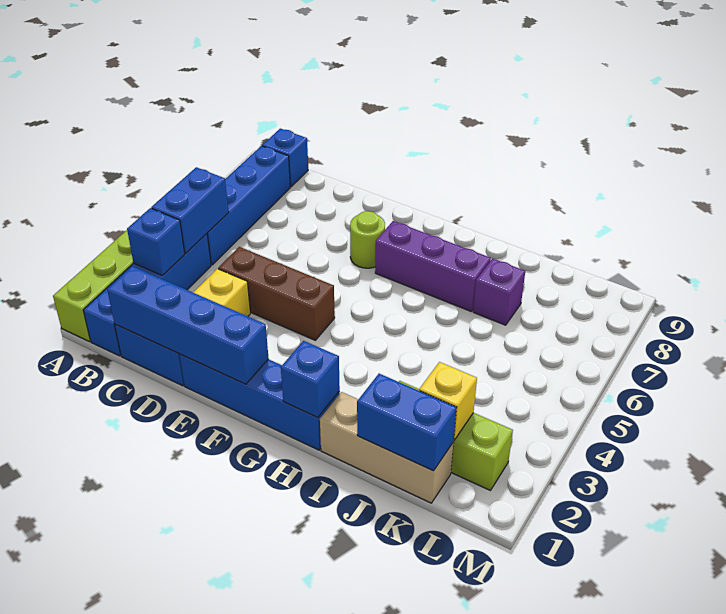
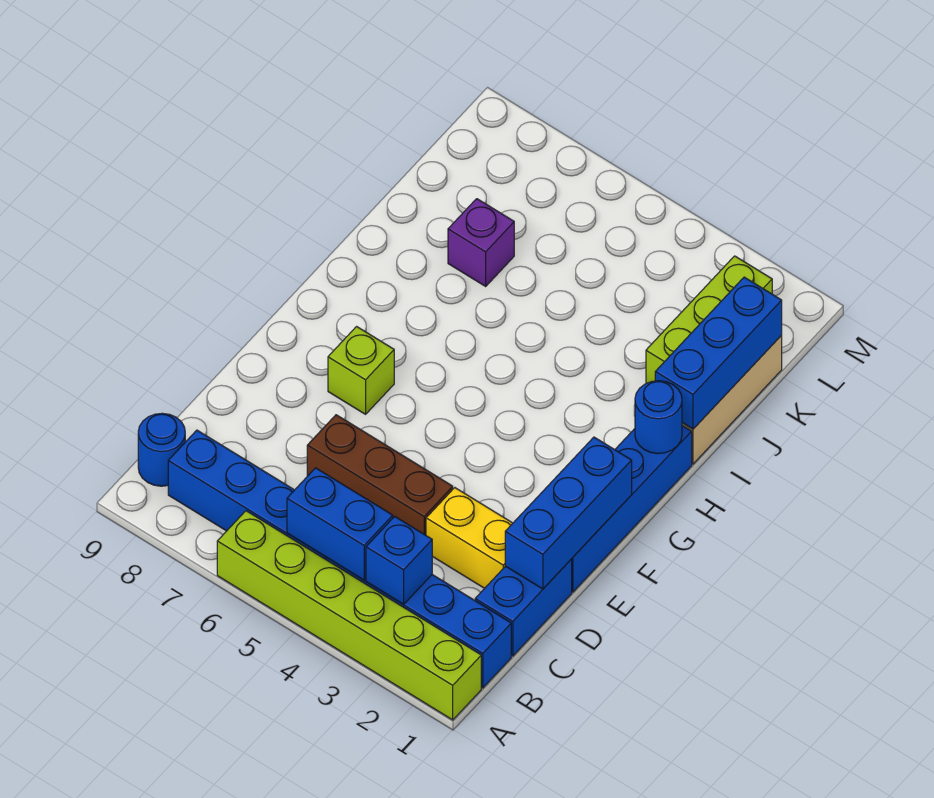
blue 1x1 brick [262,129,308,187] -> blue 1x1 round brick [138,413,185,486]
blue 1x4 brick [107,266,269,384] -> blue 1x3 brick [505,437,632,589]
brown 1x3 brick [218,247,335,340] -> brown 1x3 brick turned to [307,415,453,535]
lime 1x1 round brick [350,211,385,268] -> lime 1x1 brick [328,327,394,414]
purple 1x3 brick [375,221,491,312] -> none
blue 1x1 brick [281,341,340,418] -> blue 1x1 round brick [635,381,682,454]
blue 1x2 brick [357,374,457,471] -> blue 1x3 brick [655,277,782,429]
yellow 1x1 brick [419,362,477,440] -> none

